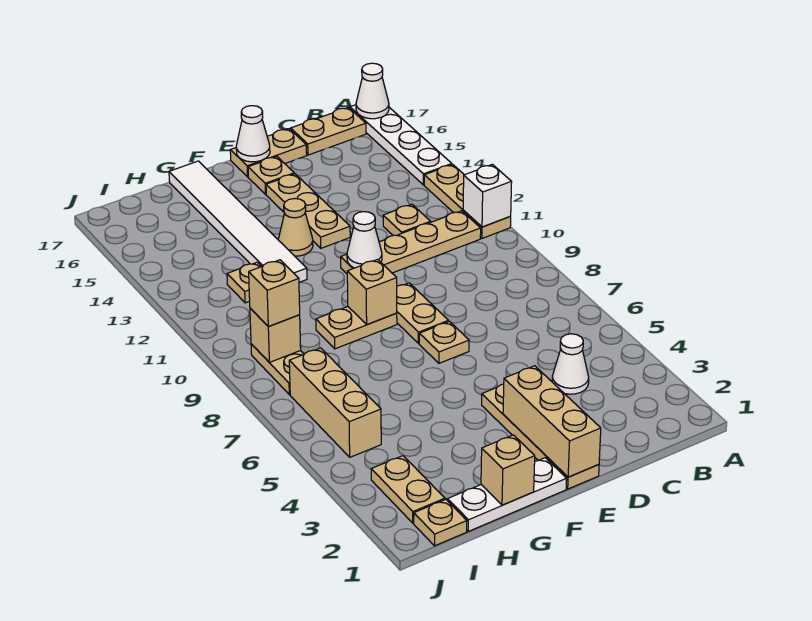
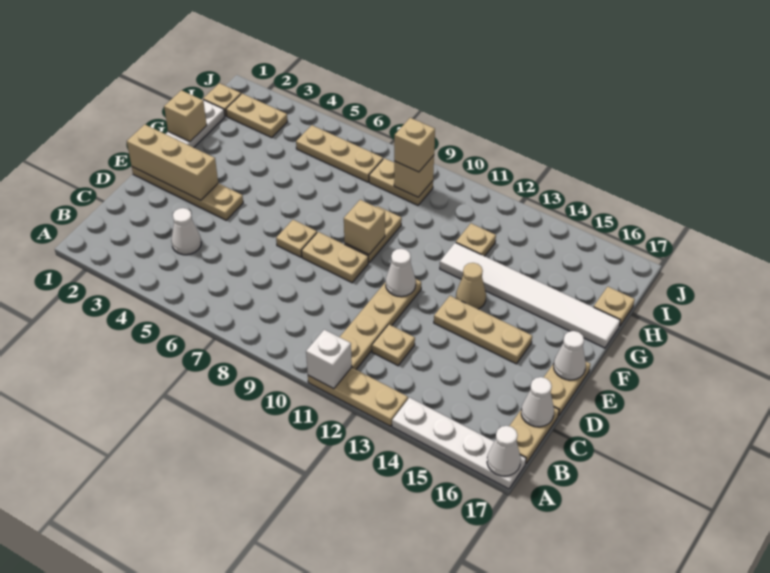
none -> white 1x1 cone [521,377,554,427]
tan 1x1 plate [248,157,294,194] -> tan 1x1 plate moved to [594,287,635,326]
tan 1x3 brick [289,348,381,457] -> tan 1x3 plate [296,125,383,182]

